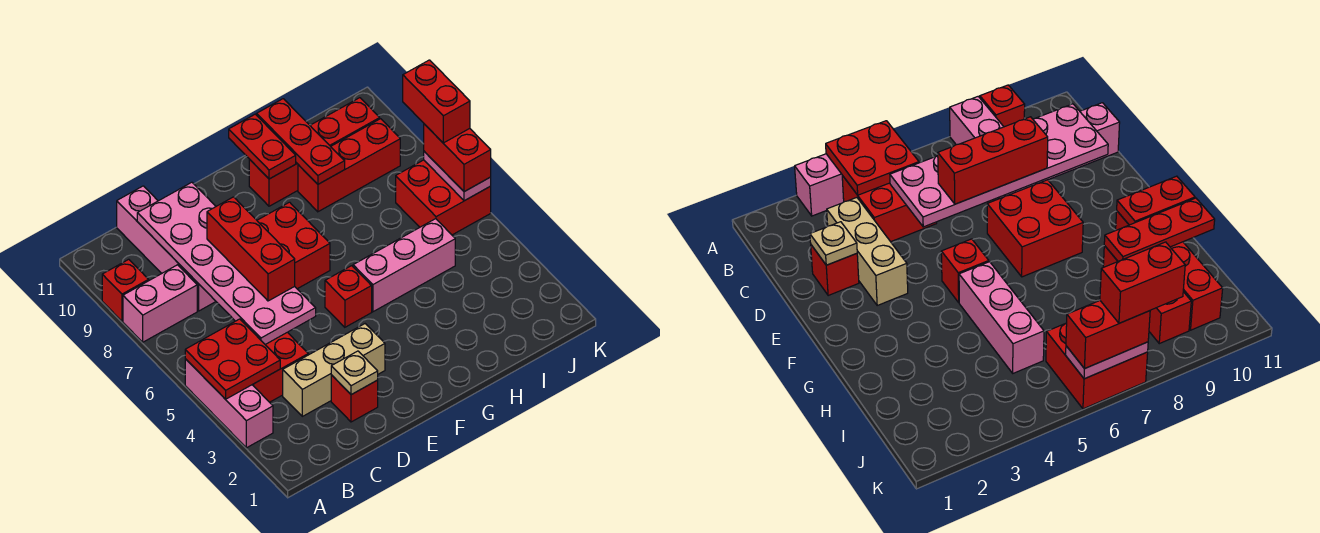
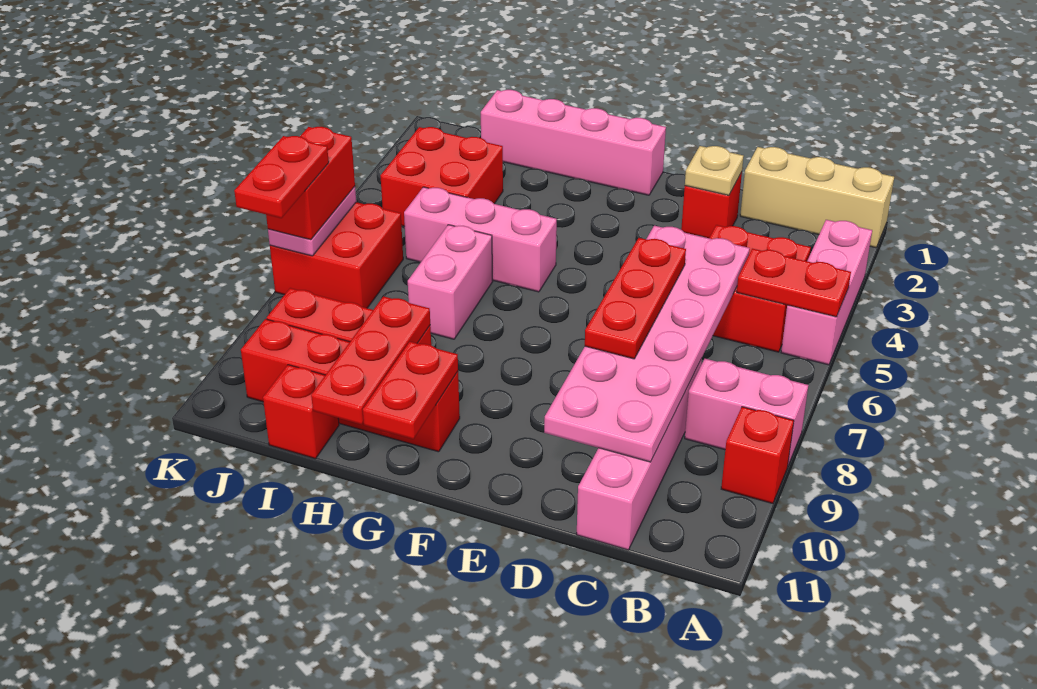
red 2x2 plate [185,319,280,399] -> red 1x2 plate [737,249,851,317]
tan 1x3 brick [283,324,385,416] -> tan 1x3 brick moved to [740,147,894,248]
red 1x3 brick [207,197,295,301] -> red 1x3 plate [585,238,686,359]
red 2x2 brick [257,202,330,289] -> red 2x2 brick moved to [380,127,503,226]
none -> pink 1x4 brick [481,90,666,195]
red 1x1 brick [325,266,372,327] -> red 1x1 brick moved to [263,365,339,459]
none -> pink 1x2 brick [408,225,493,339]
red 1x2 brick [403,60,470,143] -> red 1x2 plate [234,136,329,218]

